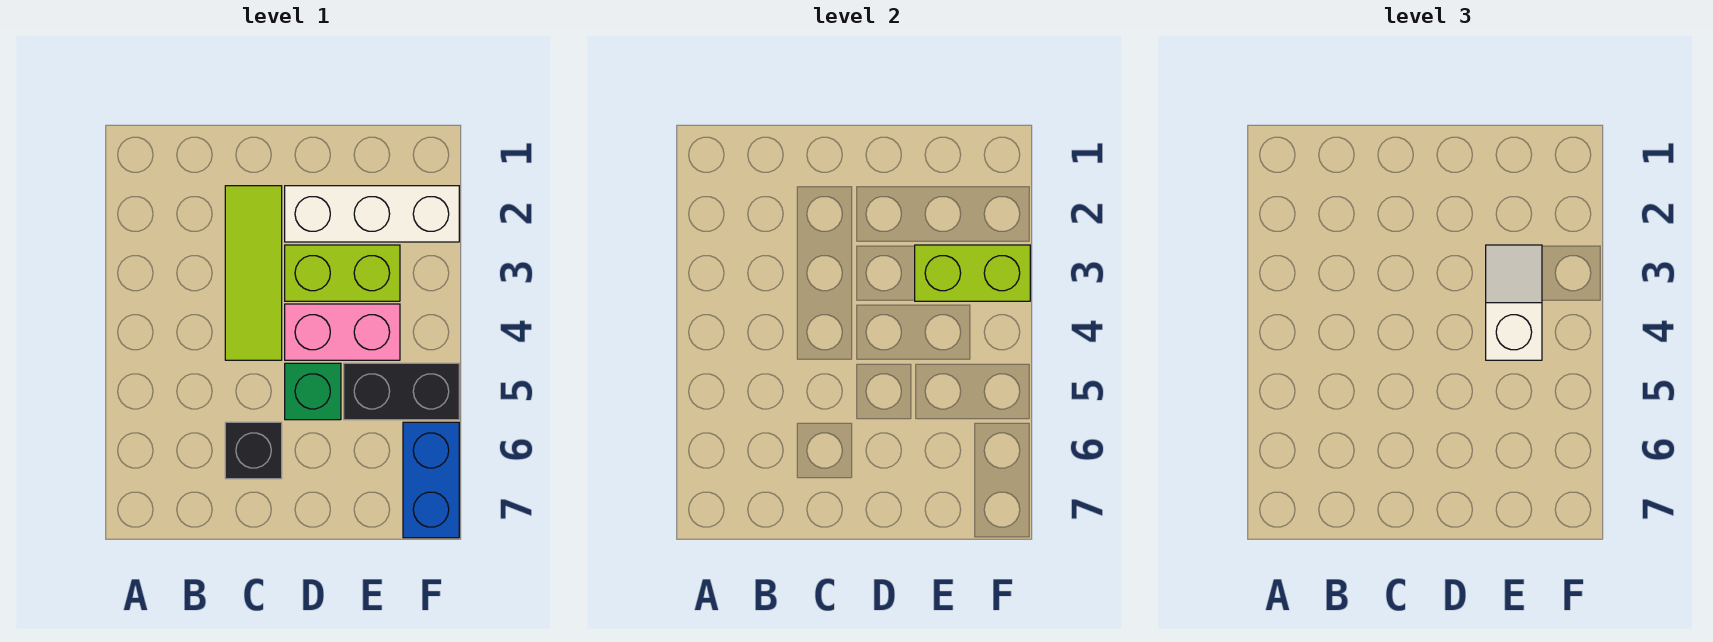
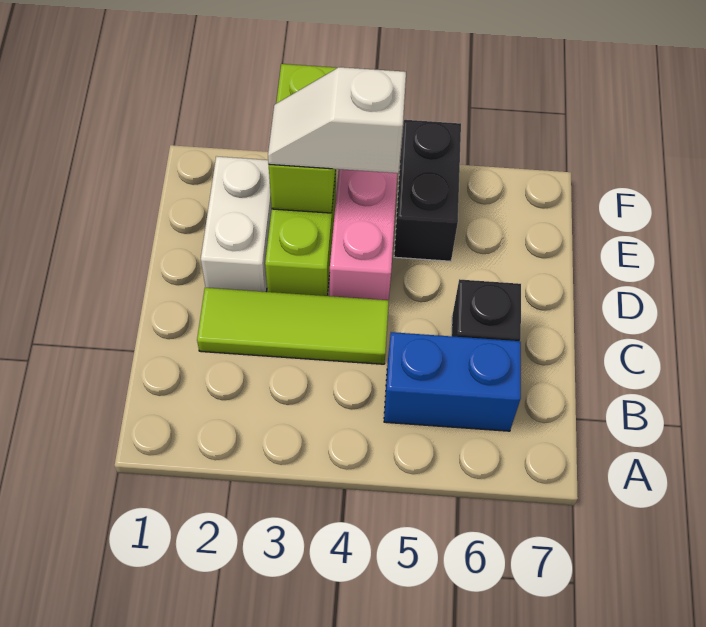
white 1x3 brick [285,186,459,242] -> white 1x2 brick [201,156,272,292]
green 1x1 brick [285,363,341,420] -> none
blue 1x2 brick [403,422,459,538] -> blue 1x2 brick moved to [384,332,521,431]

